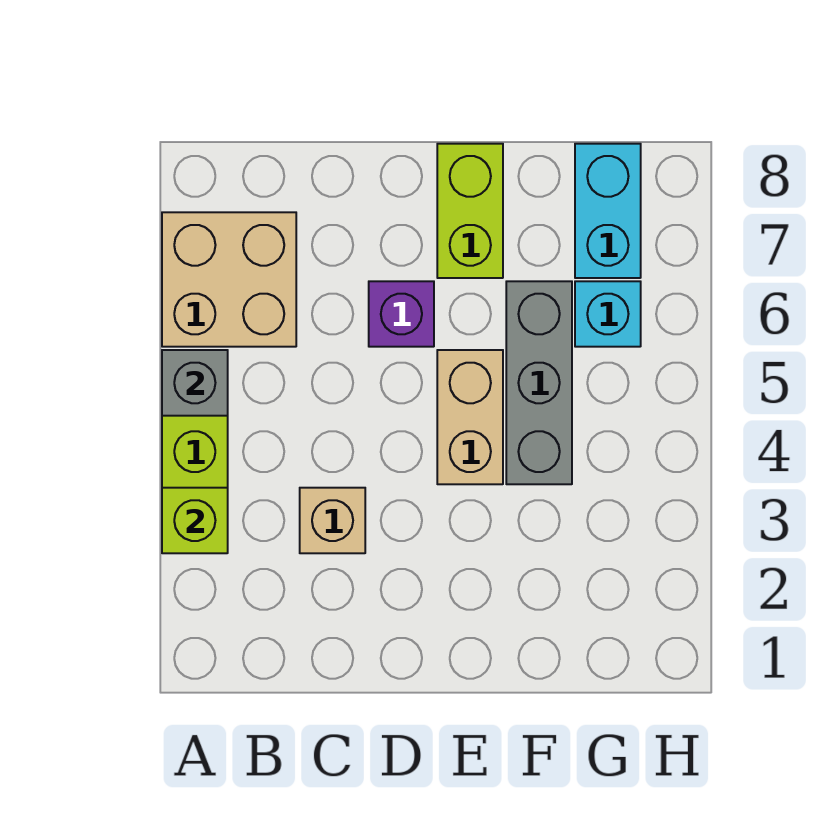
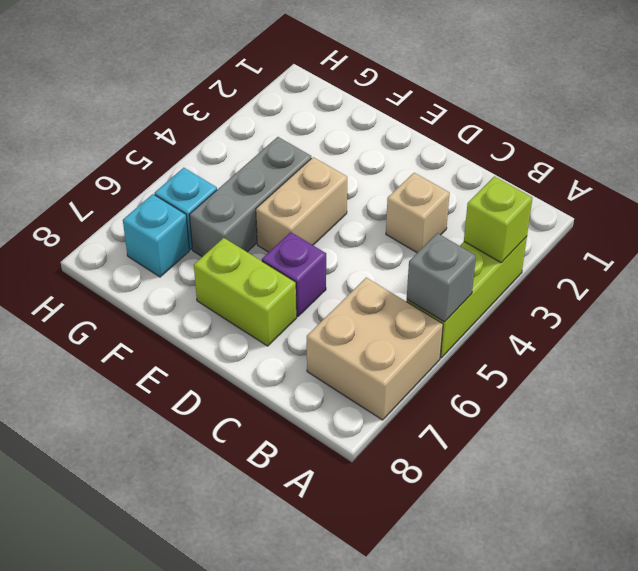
lime 1x2 brick [437,144,503,278] -> lime 1x2 brick turned to [194,238,297,346]
cyan 1x2 brick [575,144,641,278] -> cyan 1x1 brick [123,194,189,277]

